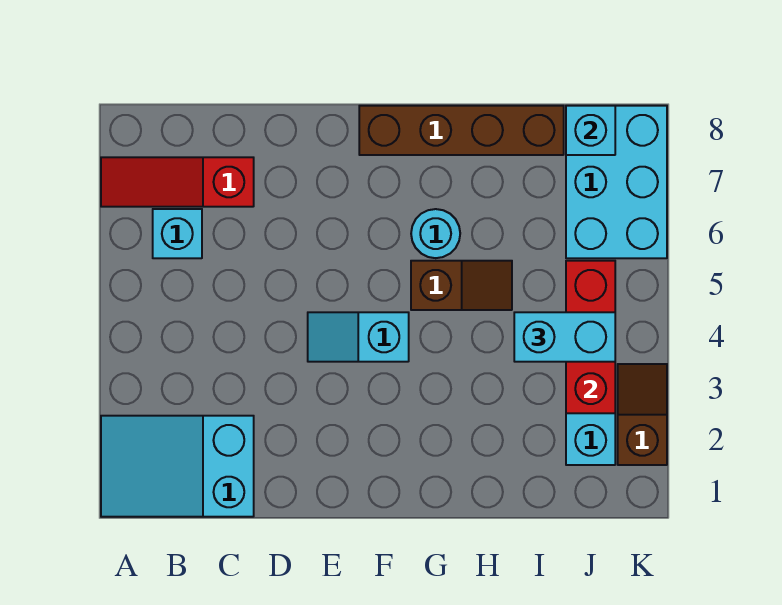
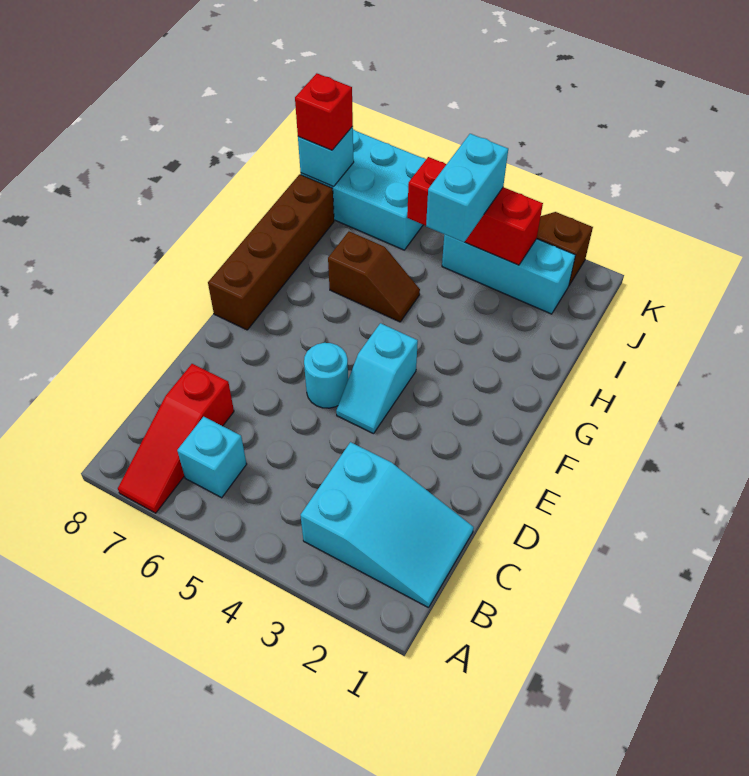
cyan 2x3 slope [101,416,254,517] -> cyan 2x3 slope turned to [301,442,474,608]
brown 1x2 slope [411,261,512,310] -> brown 1x2 slope turned to [328,231,420,322]
cyan 1x1 round brick [411,209,460,258] -> cyan 1x1 round brick moved to [304,343,348,408]
none -> red 1x1 brick [295,73,353,150]

